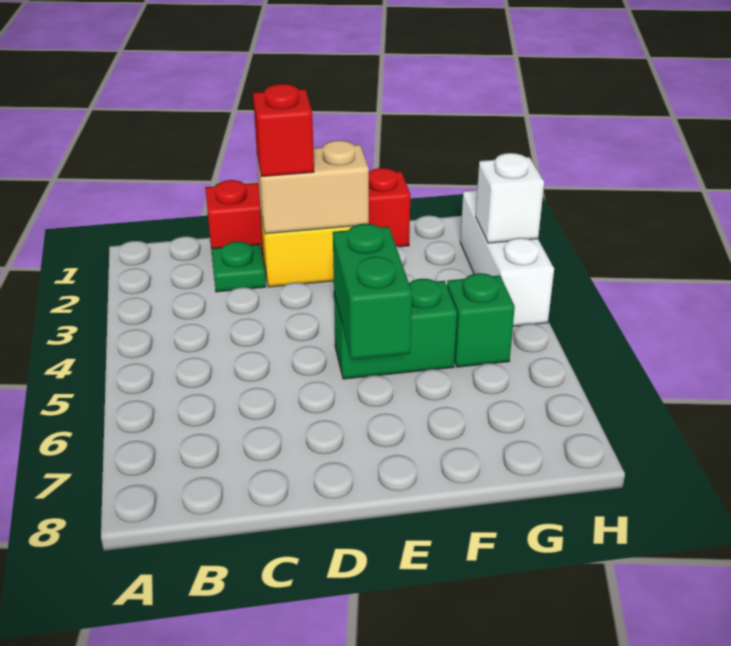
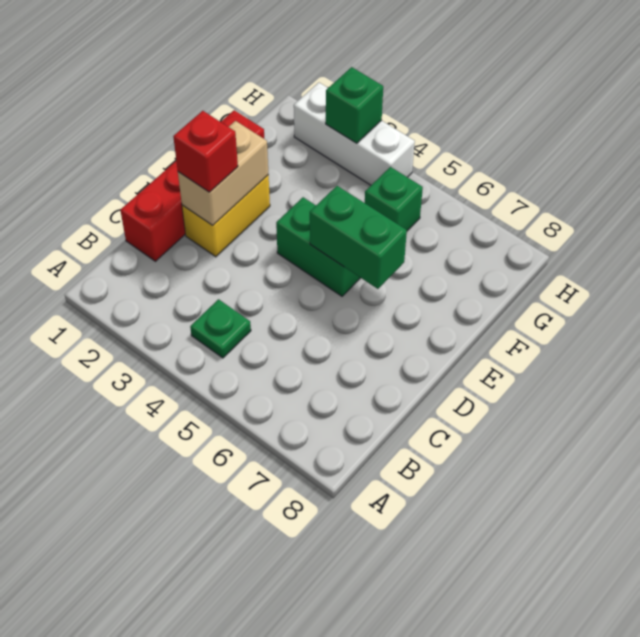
green 1x1 plate [211,241,266,292] -> green 1x1 plate moved to [190,299,251,358]
green 1x2 brick [334,279,457,379] -> green 1x2 brick turned to [276,197,360,296]
white 1x1 brick [476,153,544,243] -> green 1x1 brick [326,67,383,143]

